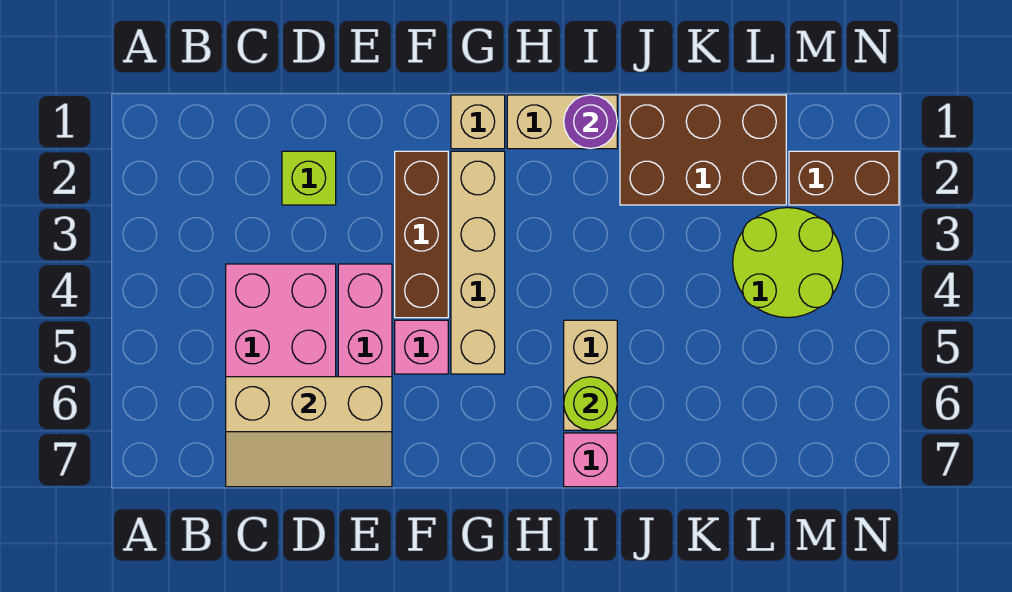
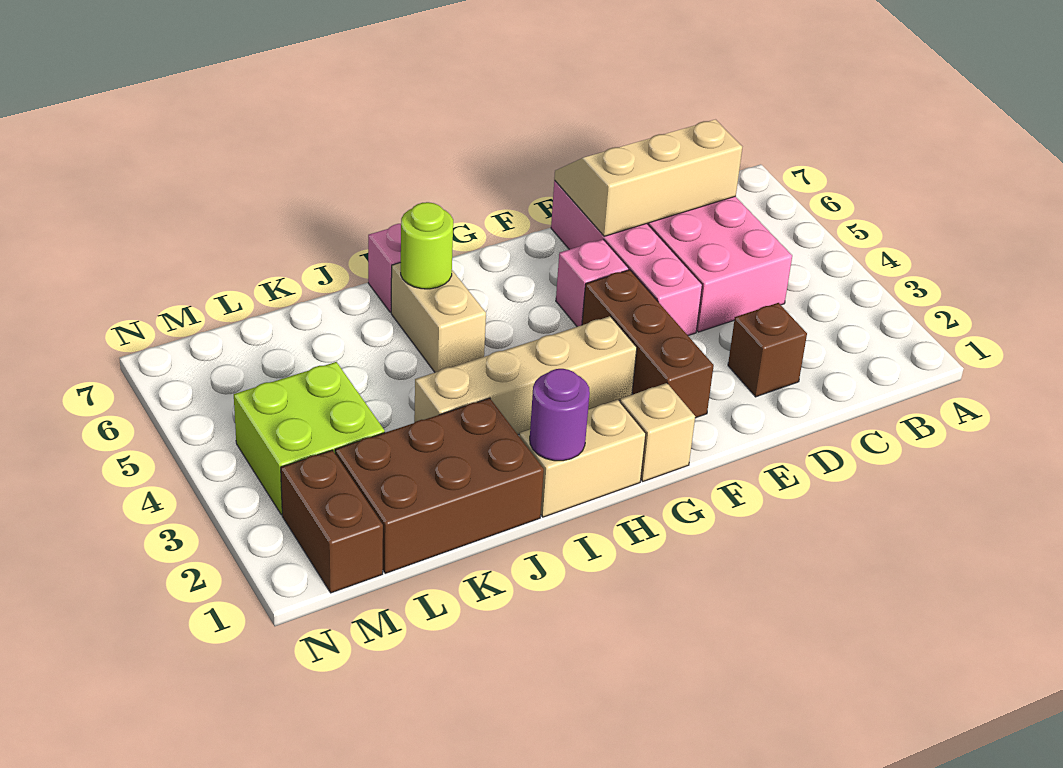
lime 1x1 brick [282,151,336,205] -> brown 1x1 brick [728,303,807,397]
tan 1x4 brick [451,151,505,374] -> tan 1x4 brick turned to [414,316,637,435]
lime 2x2 round brick [733,208,843,318] -> lime 2x2 brick [234,362,385,515]
brown 1x2 brick [789,151,899,205] -> brown 1x2 brick turned to [281,450,383,593]

